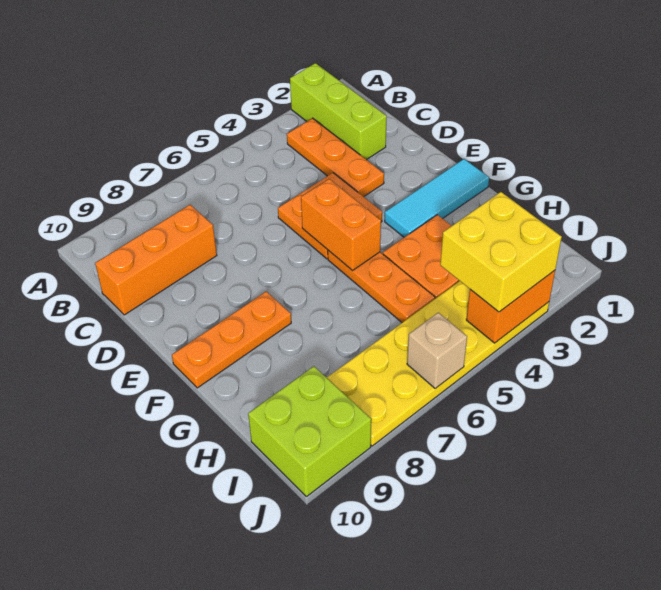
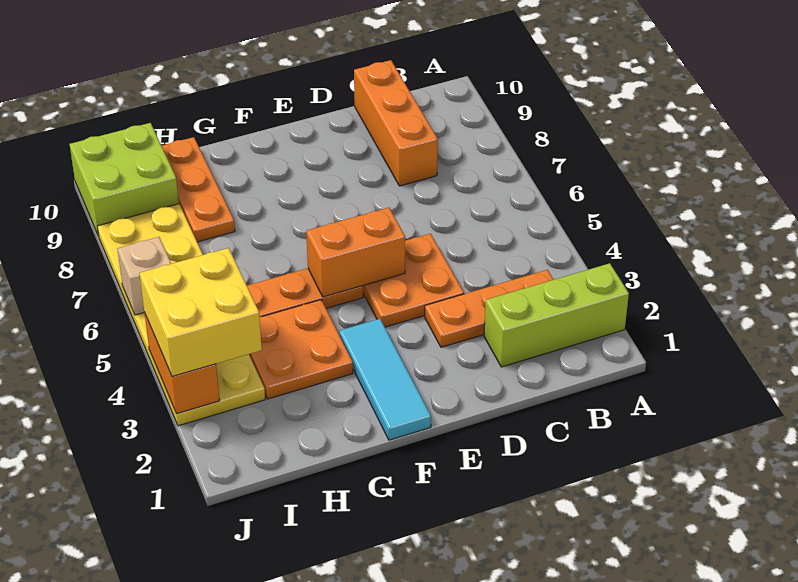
orange 1x3 plate [172,291,291,388] -> orange 1x3 plate moved to [162,137,235,242]

